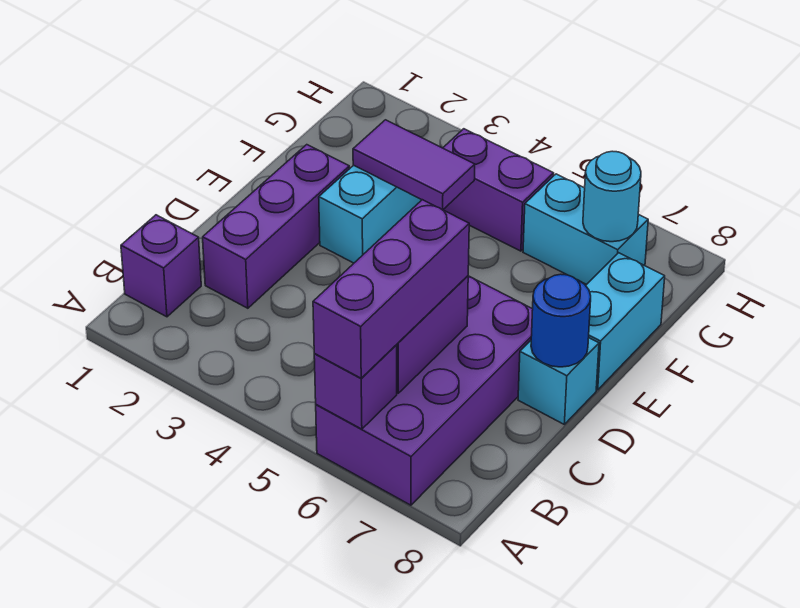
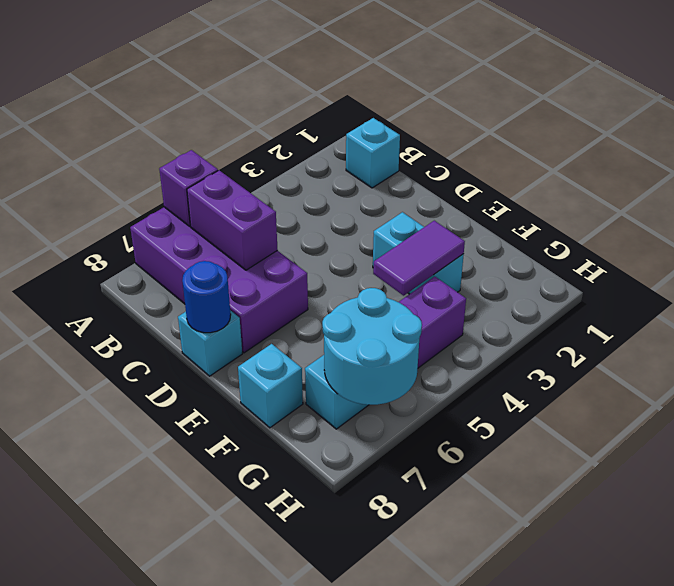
purple 1x3 brick [313,200,469,378] -> none
purple 1x1 brick [121,215,201,317] -> cyan 1x1 brick [346,118,400,188]
purple 1x3 brick [203,145,349,308] -> none
cyan 1x2 brick [586,253,665,390] -> cyan 1x1 brick [238,344,303,428]
cyan 1x1 round brick [583,151,641,242] -> cyan 2x2 round brick [322,288,422,405]

